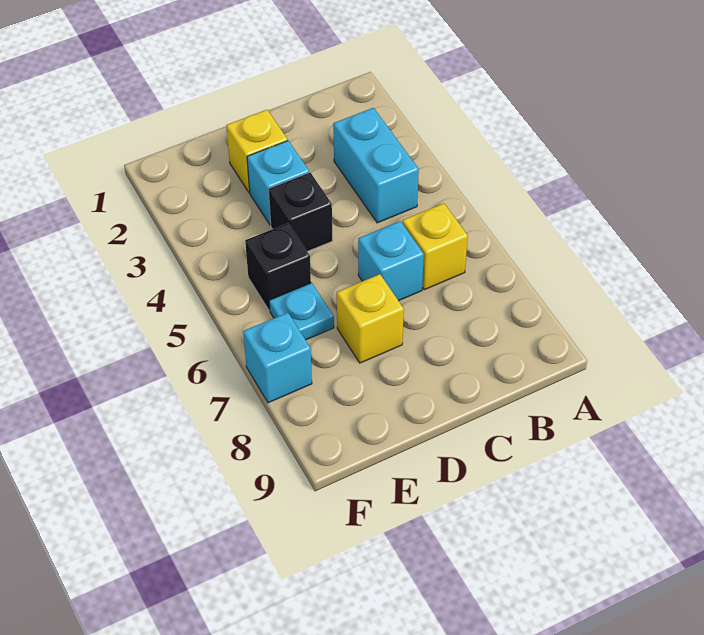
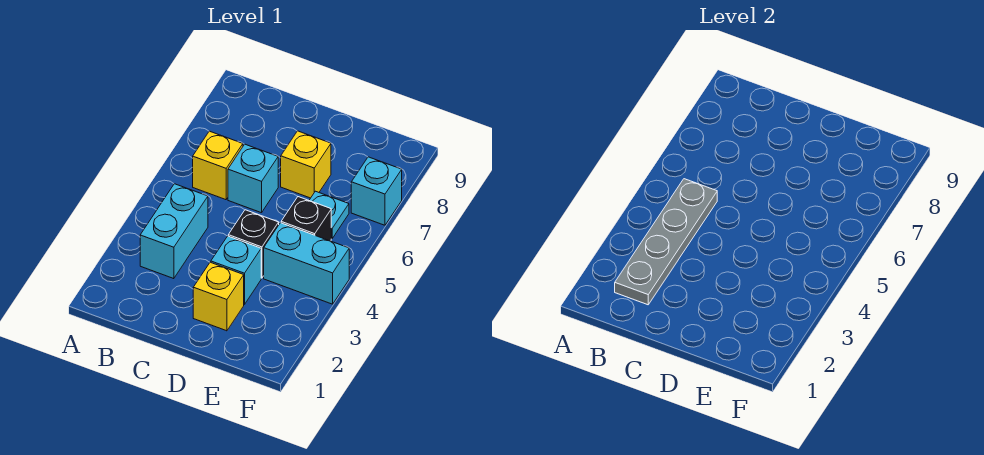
none -> grey 1x4 plate [615,179,717,305]
none -> cyan 1x2 brick [264,223,349,304]

